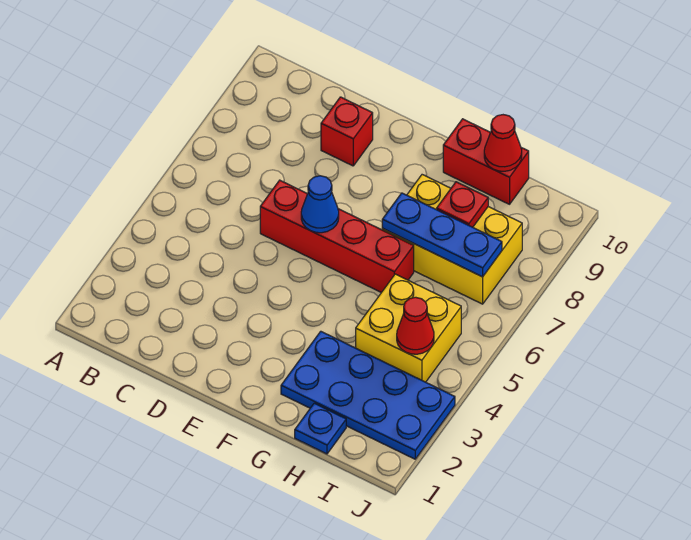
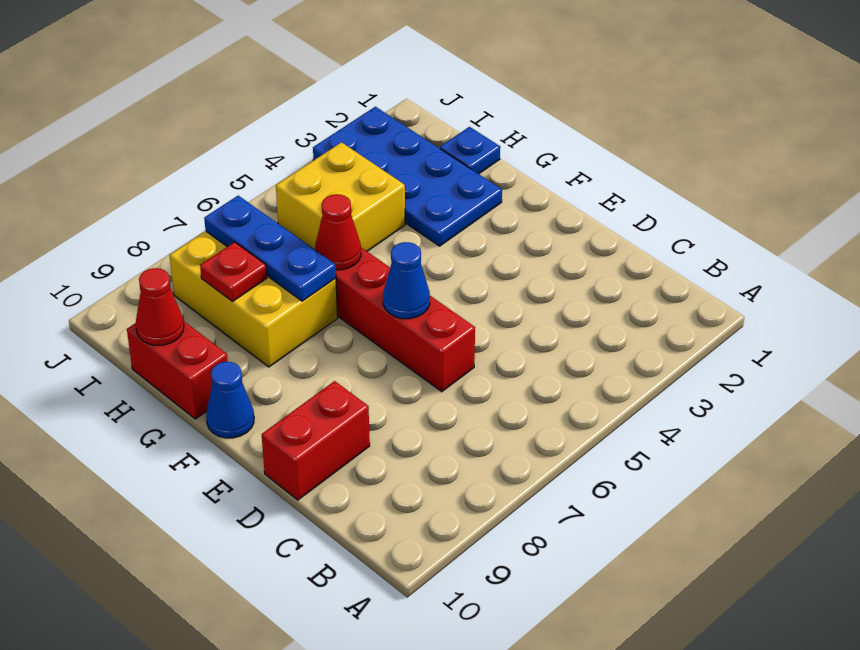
red 1x1 brick [321,97,373,166] -> red 1x2 brick [262,381,370,500]
none -> blue 1x1 cone [206,362,254,438]
red 1x1 cone [397,297,434,354] -> red 1x1 cone moved to [315,194,361,270]

